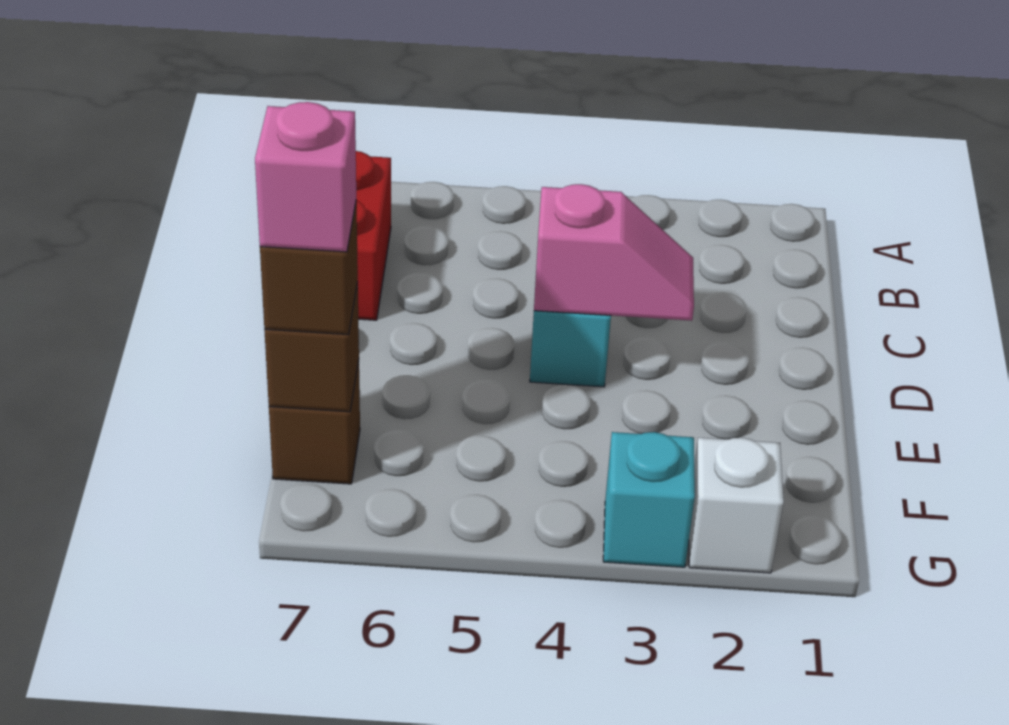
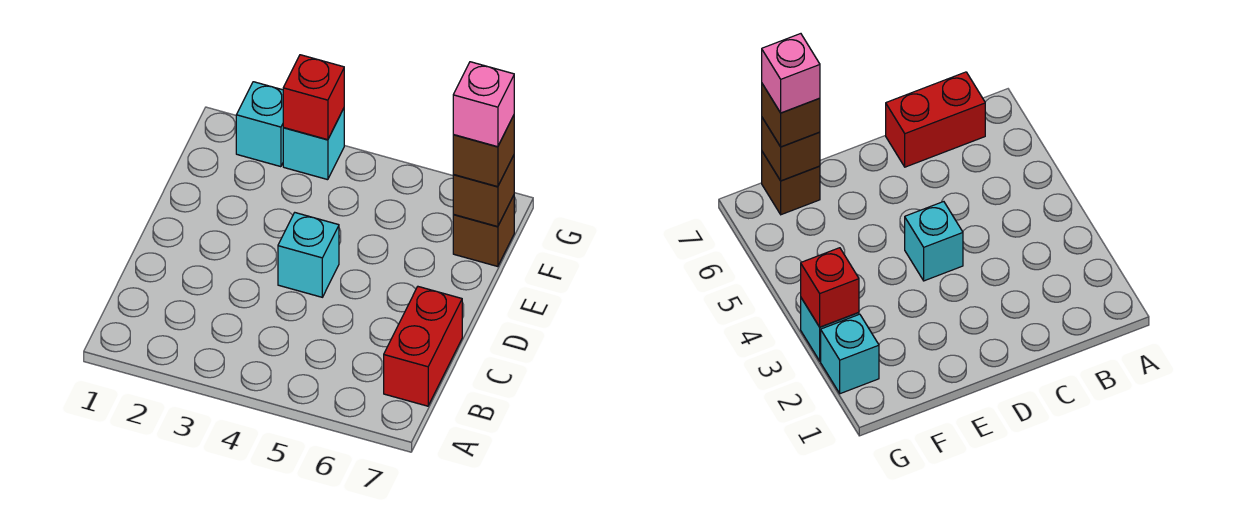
pink 1x2 slope [534,184,694,321] -> none
white 1x1 brick [689,438,784,573] -> cyan 1x1 brick [236,82,283,167]
none -> red 1x1 brick [283,55,344,140]

